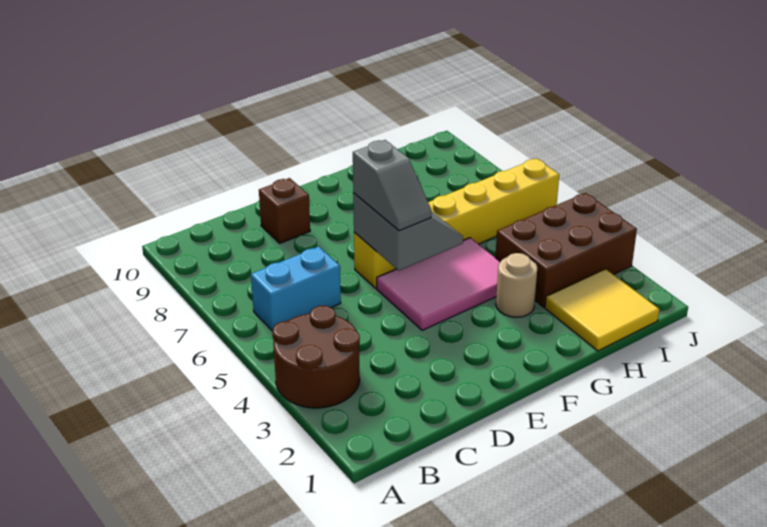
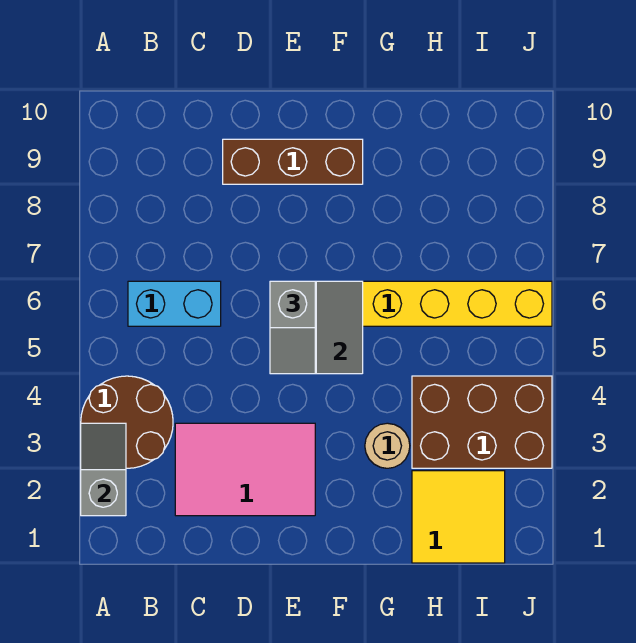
none -> grey 1x2 slope [81,423,126,516]
brown 1x1 brick [259,178,310,243] -> brown 1x3 brick [223,139,363,184]
pink 2x3 tile [377,238,500,330] -> pink 2x3 tile moved to [175,423,315,516]

